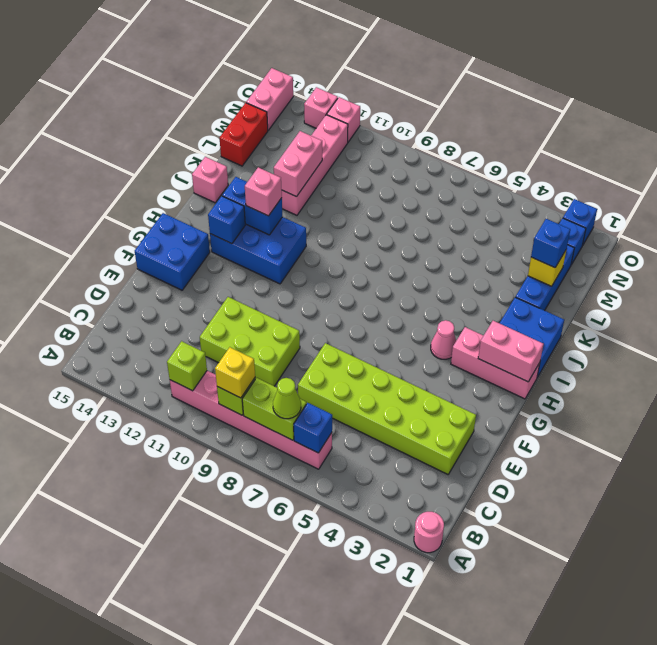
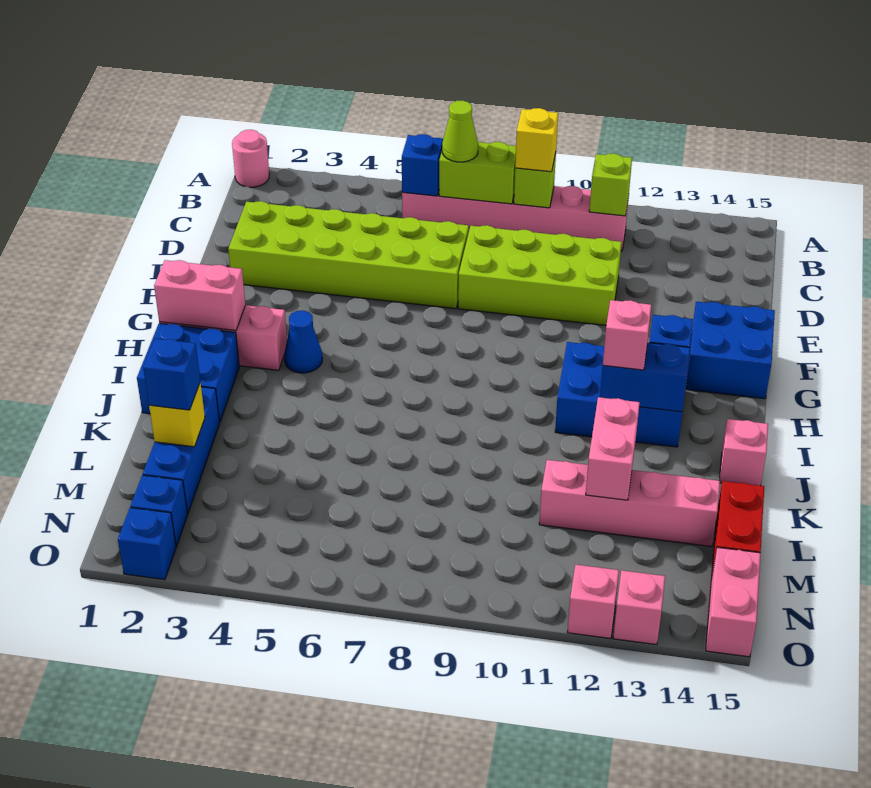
lime 2x3 brick [200,297,300,386] -> lime 2x4 brick [458,225,622,325]
pink 1x1 cone [431,320,456,359] -> blue 1x1 cone [284,311,322,373]
pink 1x4 brick [282,115,348,215] -> pink 1x4 brick turned to [539,460,720,547]

